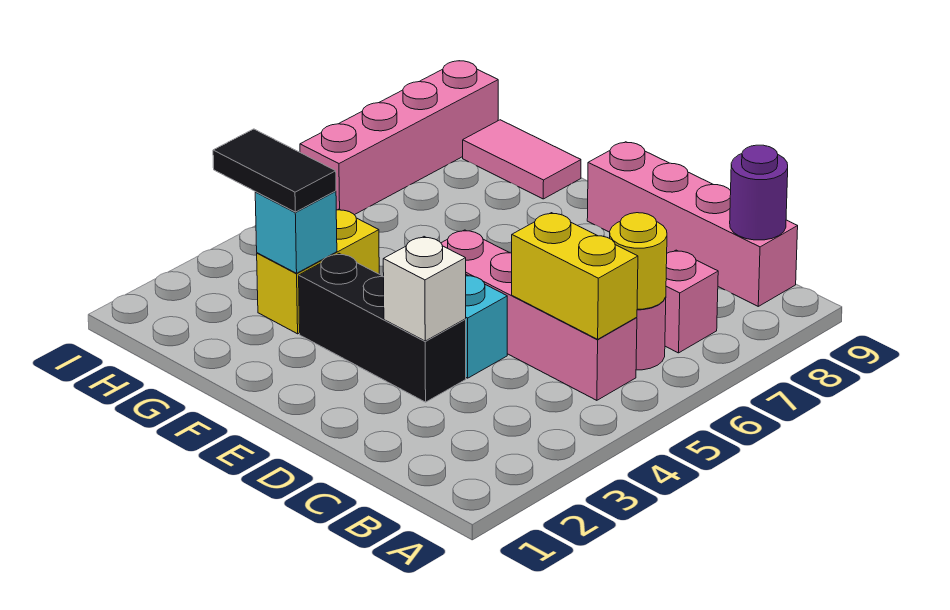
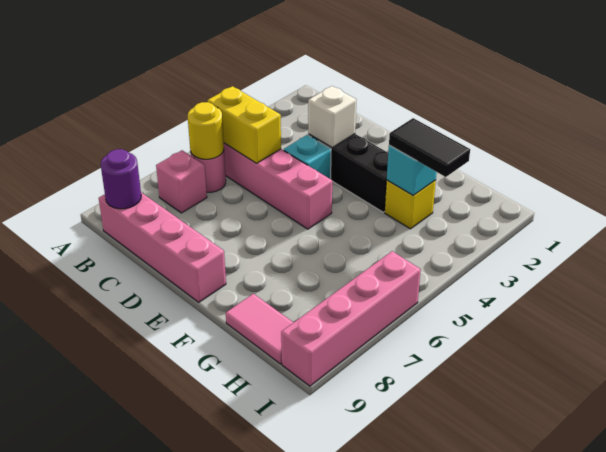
yellow 1x2 brick [257,209,379,334] -> yellow 1x1 brick [385,180,436,229]

